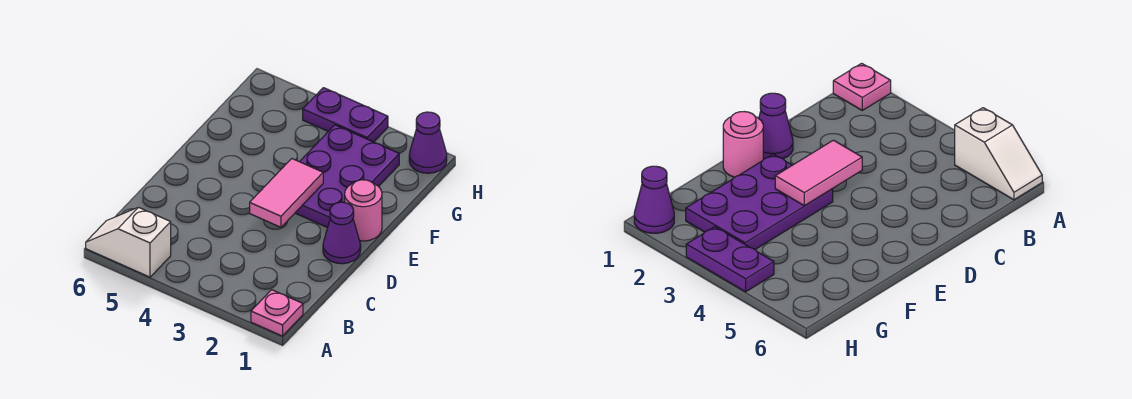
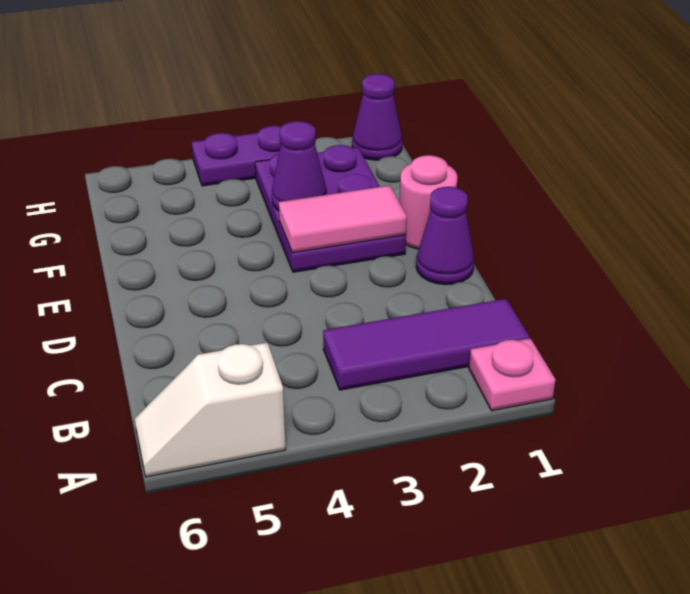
none -> purple 1x3 tile [323,299,529,390]
pink 1x2 tile [250,159,323,227] -> pink 1x2 tile turned to [279,185,407,253]
none -> purple 1x1 cone [272,121,327,211]

